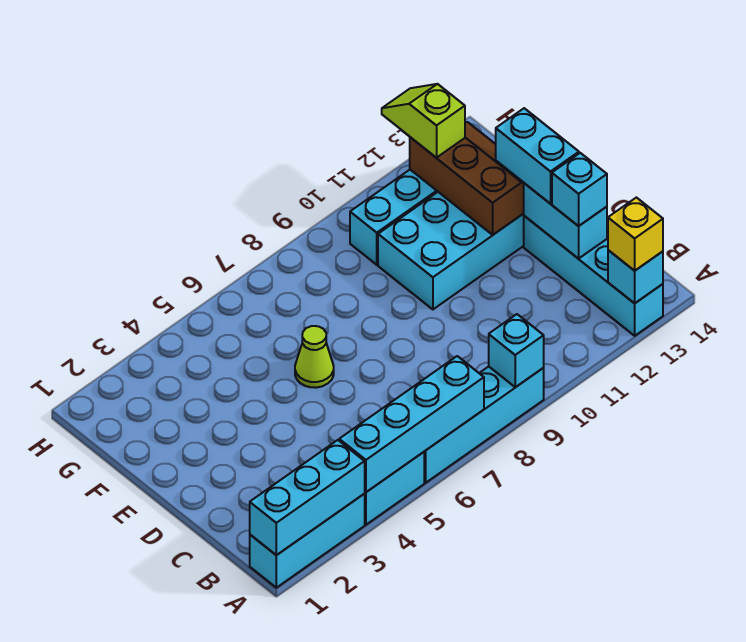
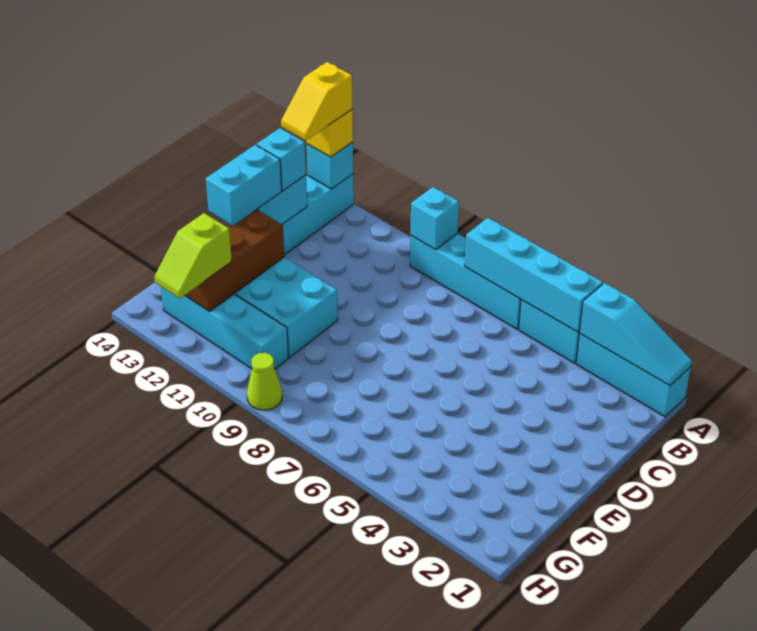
cyan 1x3 brick [250,440,365,555] -> cyan 1x3 slope [580,283,692,386]
none -> yellow 1x2 slope [281,62,352,141]
lime 1x1 cone [295,326,334,388] -> lime 1x1 cone moved to [247,353,282,410]

